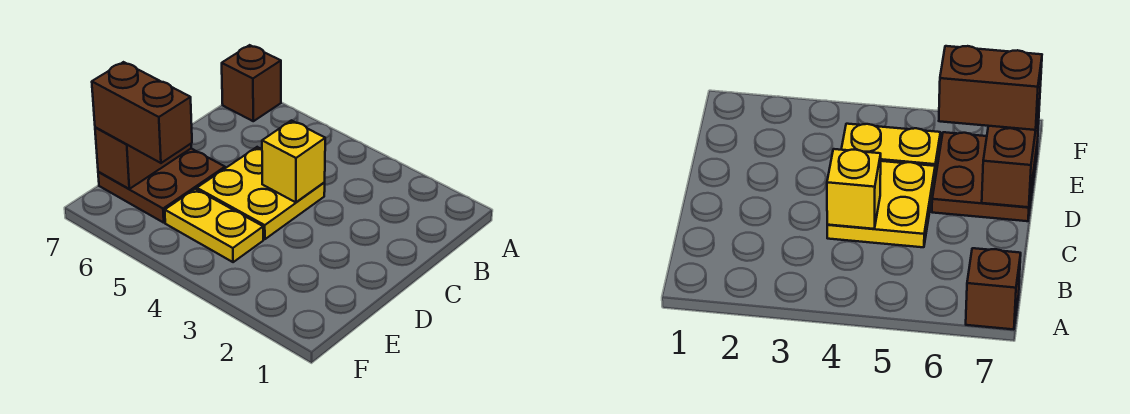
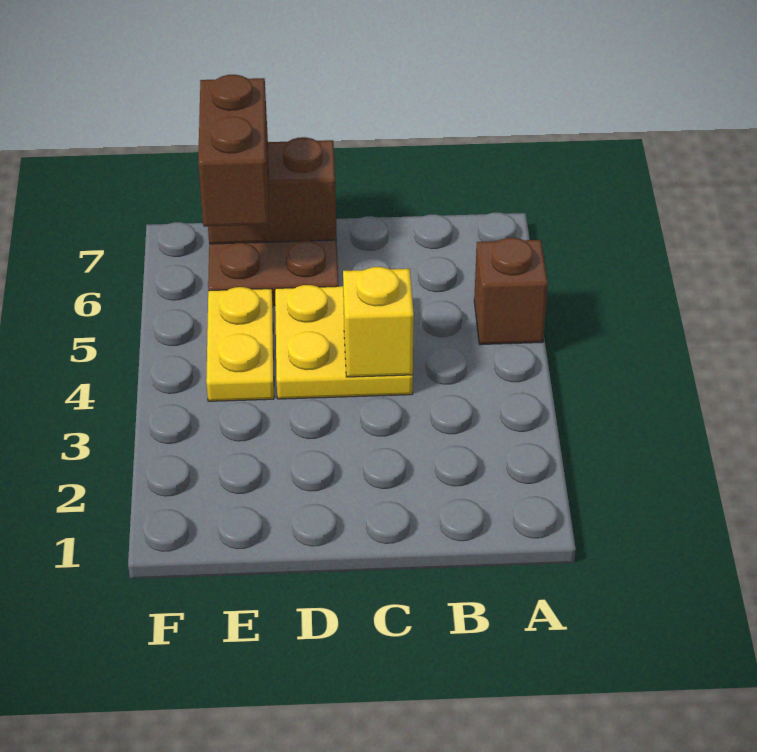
brown 1x1 brick [222,45,281,121] -> brown 1x1 brick moved to [474,238,548,345]

